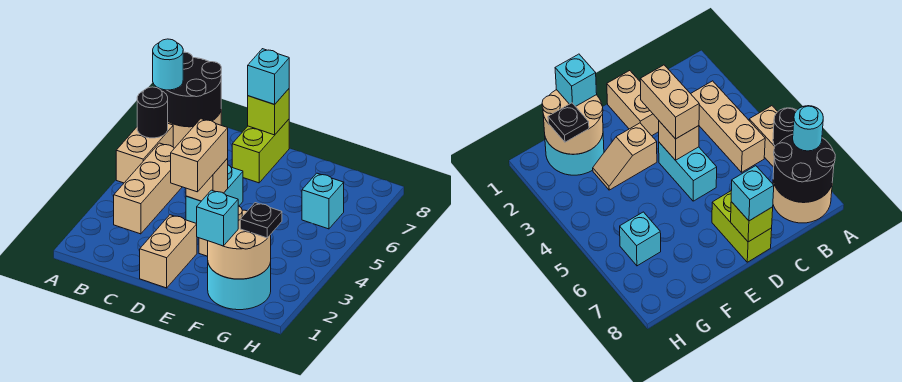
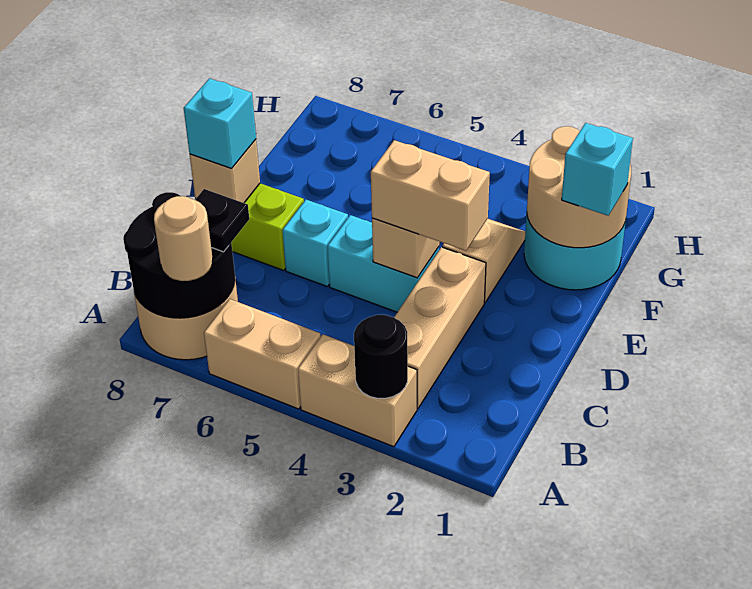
black 1x1 round brick [137,87,168,138] -> black 1x1 round brick moved to [354,315,408,398]
cyan 1x1 round brick [153,39,183,90] -> tan 1x1 round brick [154,196,213,281]
tan 1x3 brick [114,143,182,234] -> tan 1x3 brick turned to [394,247,486,409]
tan 1x2 brick [140,215,197,288] -> tan 1x2 brick moved to [298,334,417,447]
lime 1x1 brick [248,89,289,135] -> tan 1x1 brick [190,139,260,203]
black 1x1 plate [240,203,282,238] -> black 1x1 plate moved to [195,189,249,252]
cyan 1x1 brick [302,173,344,229] -> cyan 1x1 brick moved to [283,200,348,287]

